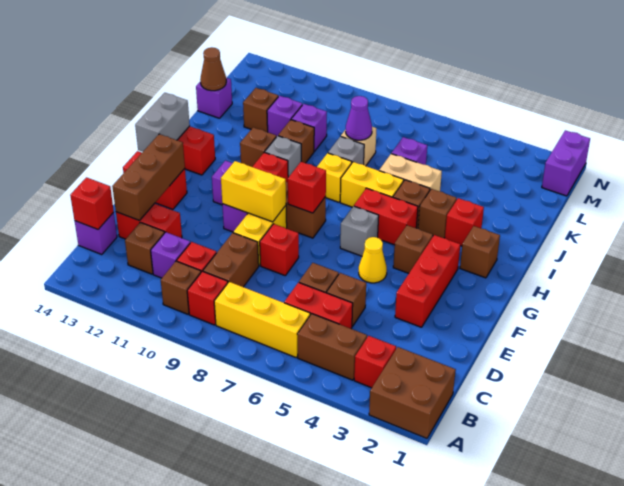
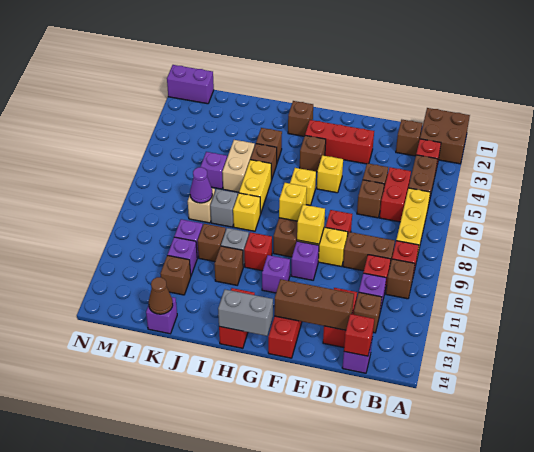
none -> brown 1x1 brick [396,120,422,156]
yellow 1x1 cone [359,237,387,283] -> yellow 1x1 brick [317,155,343,193]
yellow 1x2 brick [221,161,286,222] -> yellow 1x1 brick [297,205,325,244]
grey 1x1 brick [340,206,379,256] -> yellow 1x1 brick [290,168,316,205]
red 1x1 brick [288,162,326,213] -> yellow 1x1 brick [279,183,307,221]
red 1x2 brick [354,188,418,245] -> none
red 1x1 brick [445,198,484,246] -> none

